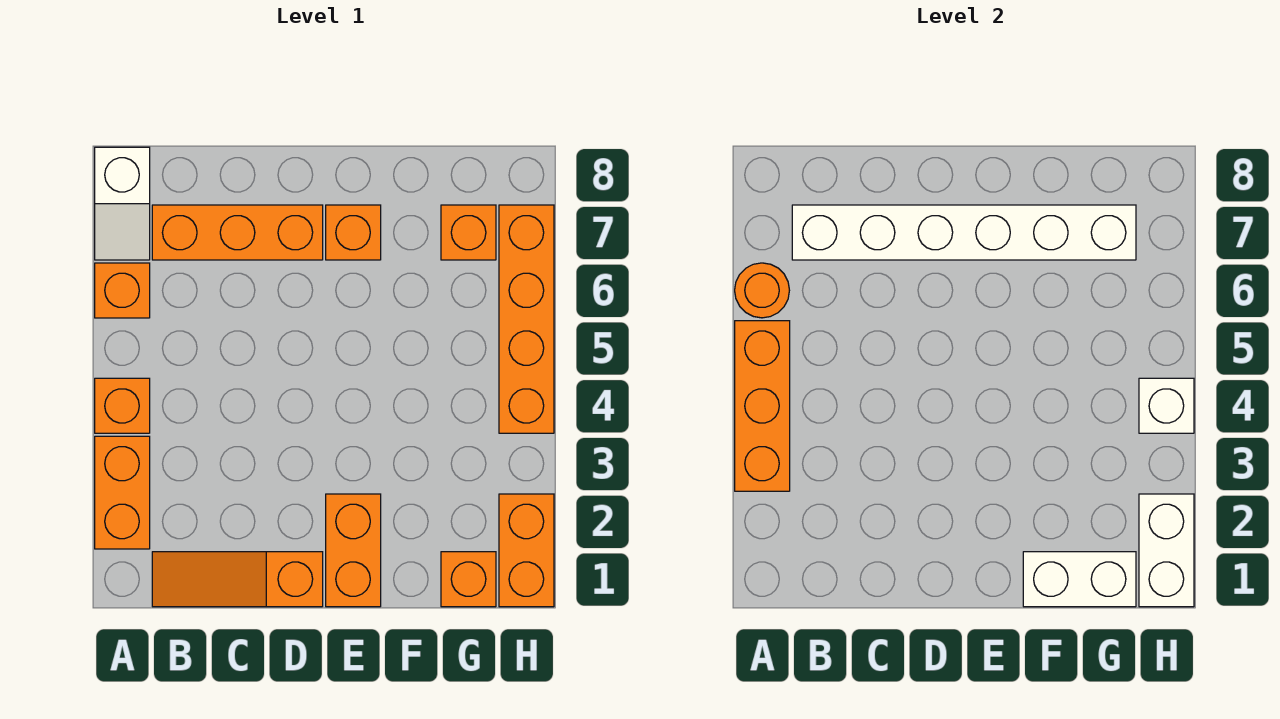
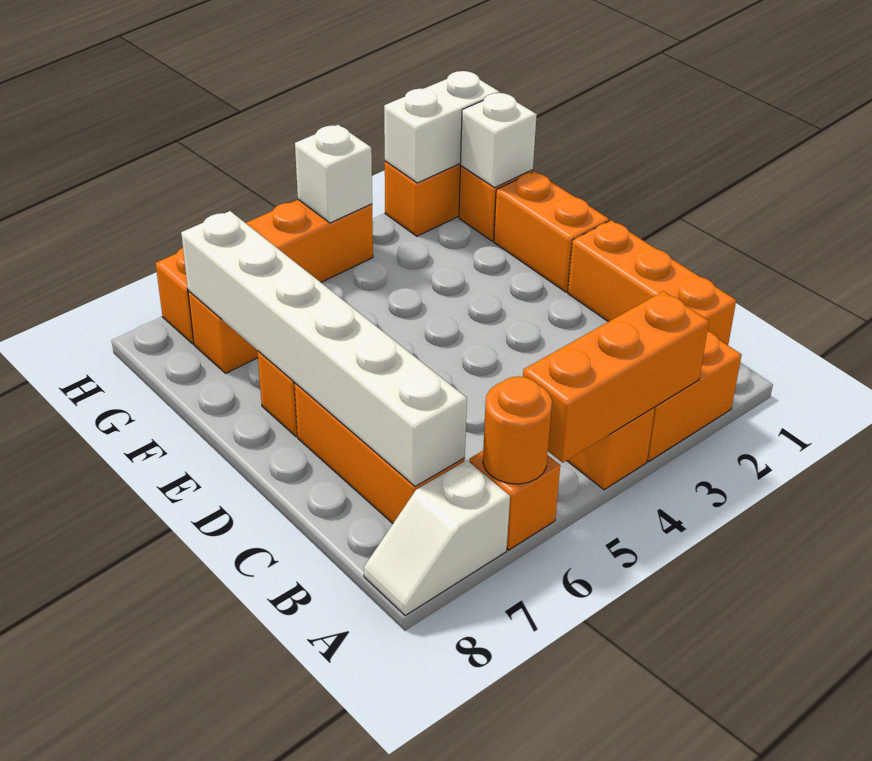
white 1x2 slope [95,147,150,260] -> white 1x2 slope turned to [364,460,510,616]
orange 1x3 slope [152,552,323,607] -> orange 1x3 brick [568,220,736,345]
orange 1x2 brick [326,494,381,607] -> orange 1x2 brick turned to [494,171,609,292]
white 1x2 brick [1023,552,1136,607] -> white 1x1 brick [460,93,537,188]

